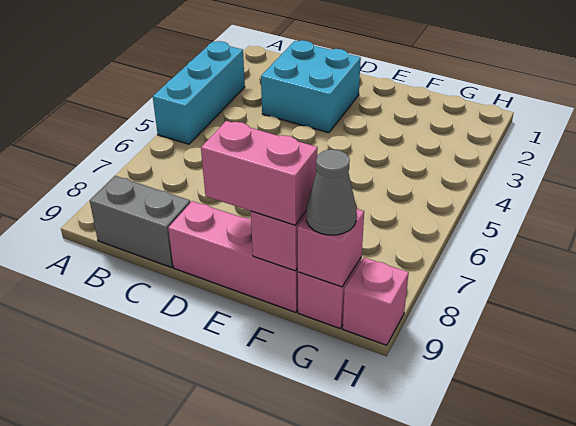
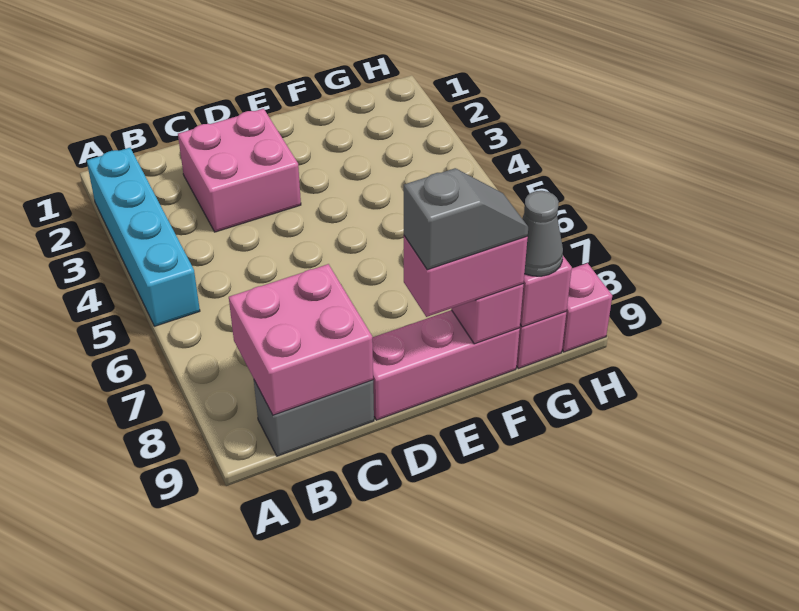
cyan 1x3 brick [153,41,245,144] -> cyan 1x4 brick [87,148,200,326]
none -> pink 2x2 brick [229,264,373,415]
cyan 2x2 brick [261,40,361,133] -> pink 2x2 brick [178,109,301,232]
none -> grey 1x2 slope [404,168,528,270]

